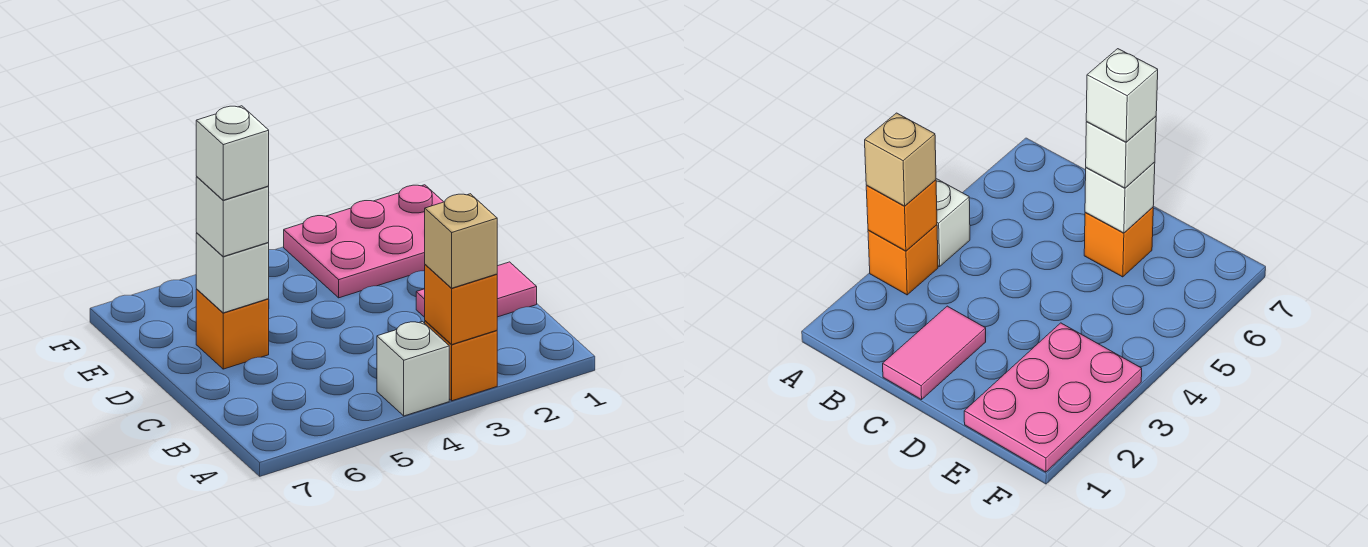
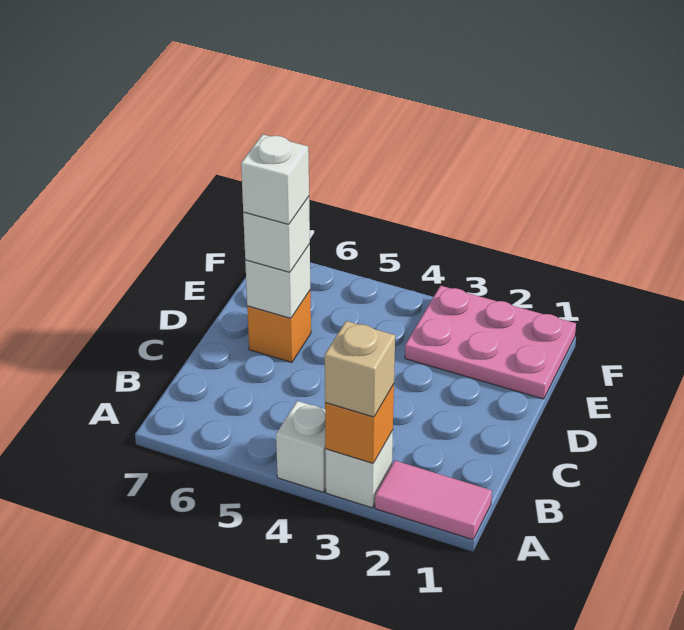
orange 1x1 brick [425,321,497,401] -> white 1x1 brick [325,430,393,508]
pink 1x2 tile [416,262,537,317] -> pink 1x2 tile moved to [375,461,492,540]

